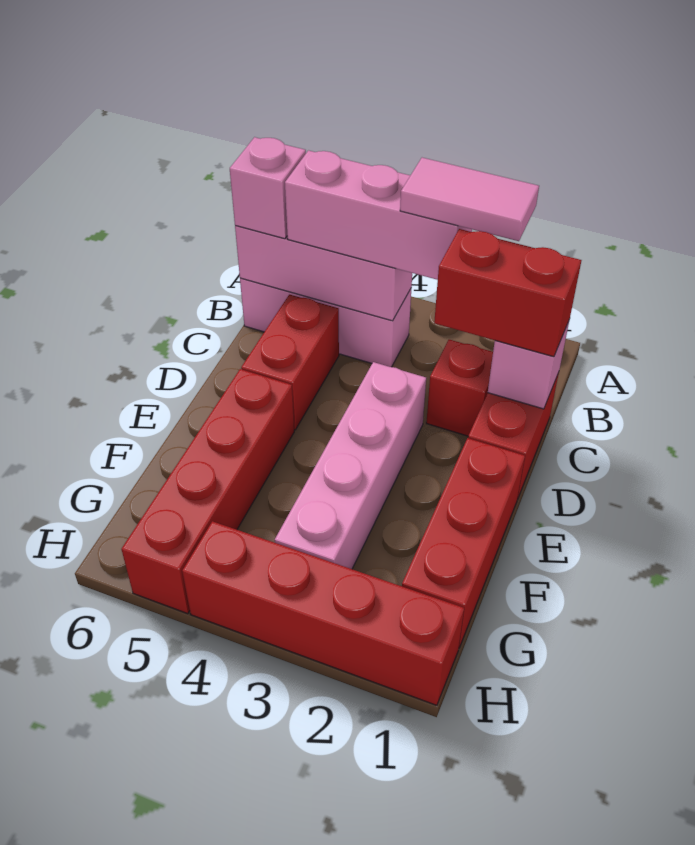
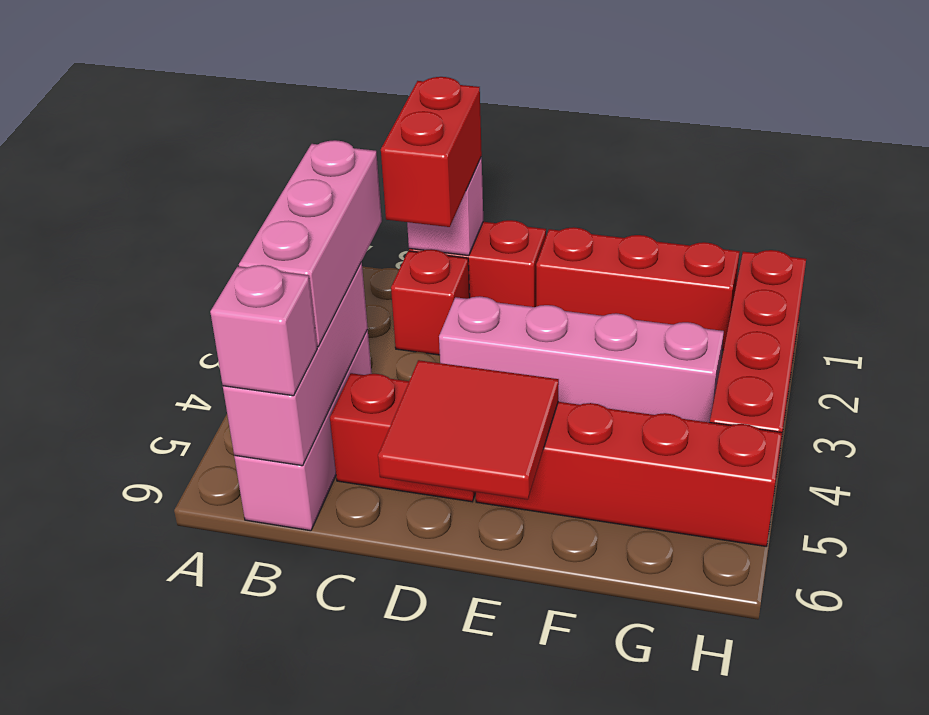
pink 1x2 tile [400,158,539,241] -> none
none -> red 2x2 tile [378,360,559,500]

